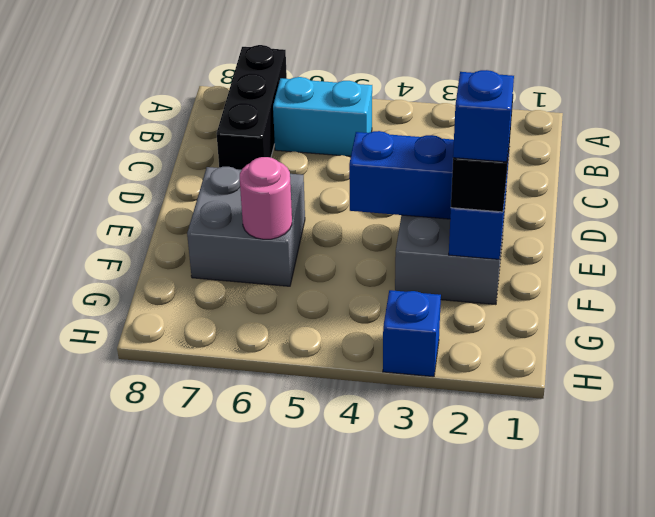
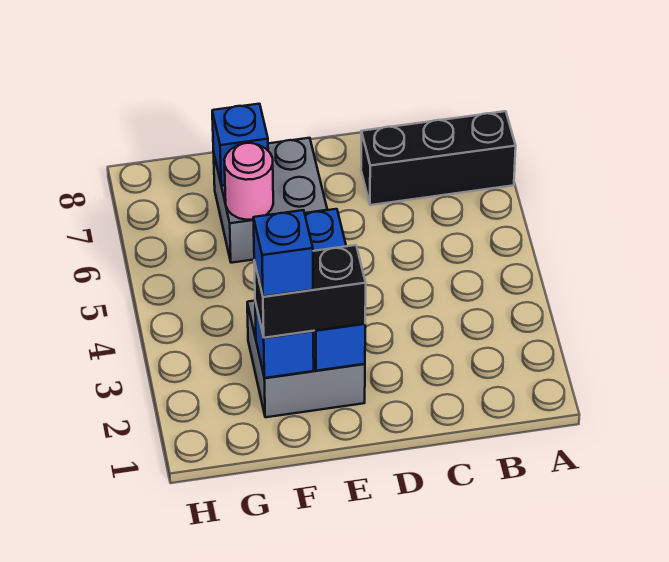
cyan 1x2 brick [273,77,372,156] -> none
blue 1x1 brick [383,290,441,377] -> blue 1x1 brick moved to [212,104,268,186]

